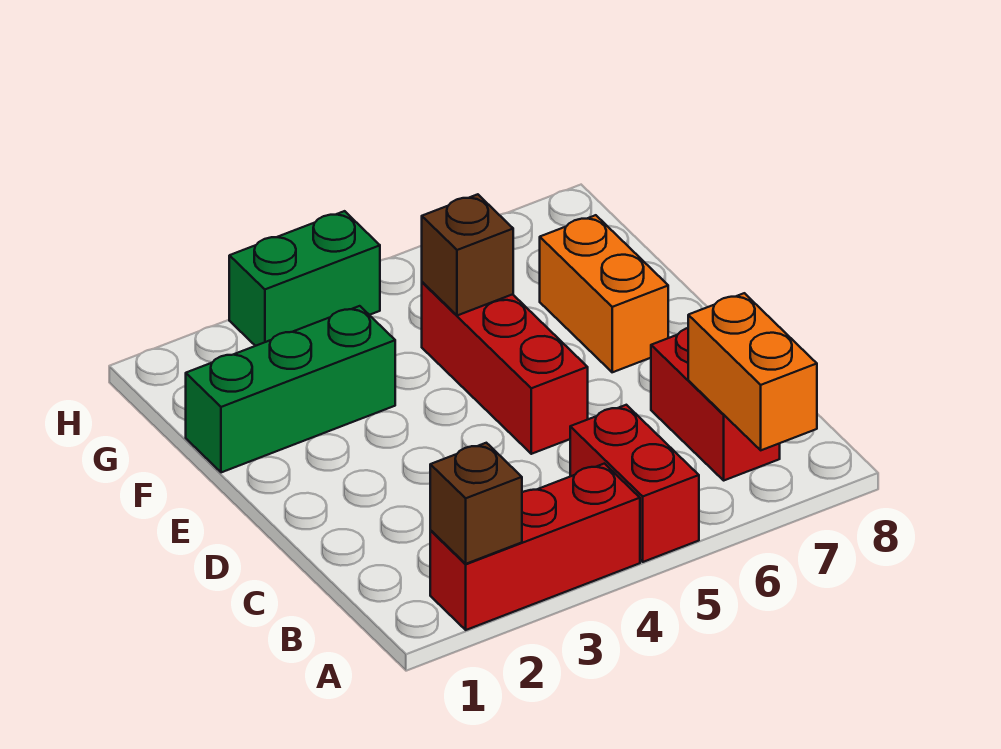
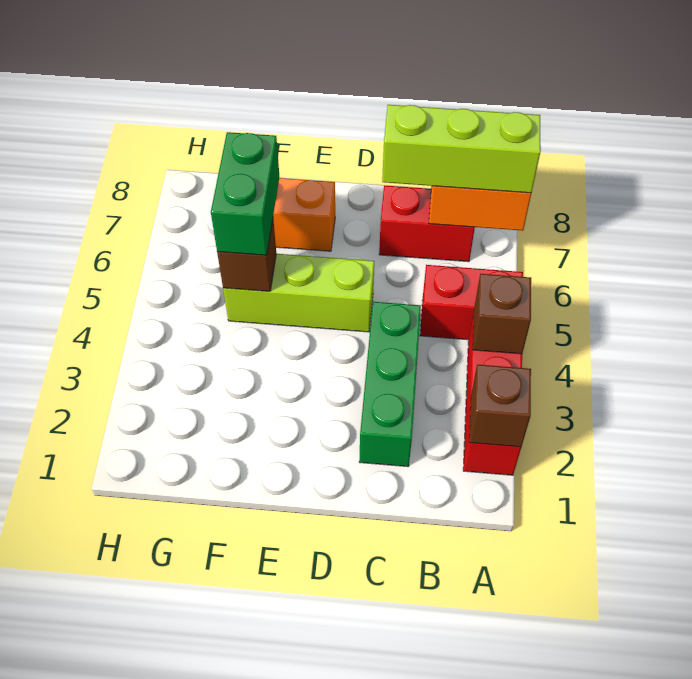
none -> brown 1x1 brick [473,274,531,354]
none -> lime 1x3 brick [382,105,541,193]
red 1x3 brick [422,282,588,454] -> lime 1x3 brick [223,254,374,332]
green 1x3 brick [186,306,395,472] -> green 1x3 brick moved to [359,302,421,467]
green 1x2 brick [229,211,380,346] -> green 1x2 brick moved to [211,132,279,255]

